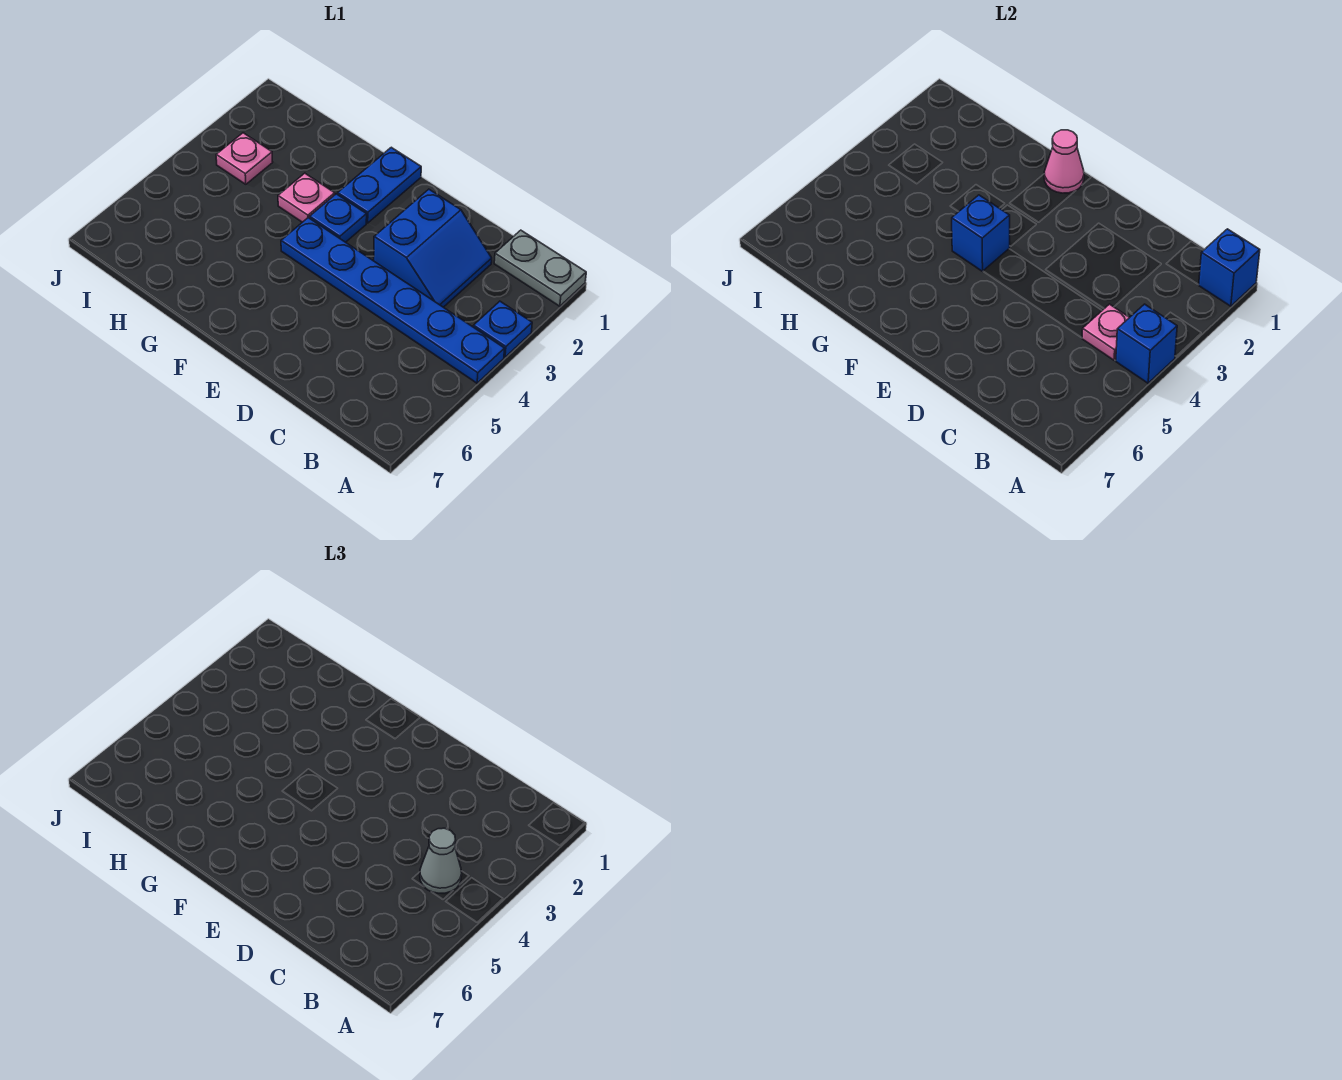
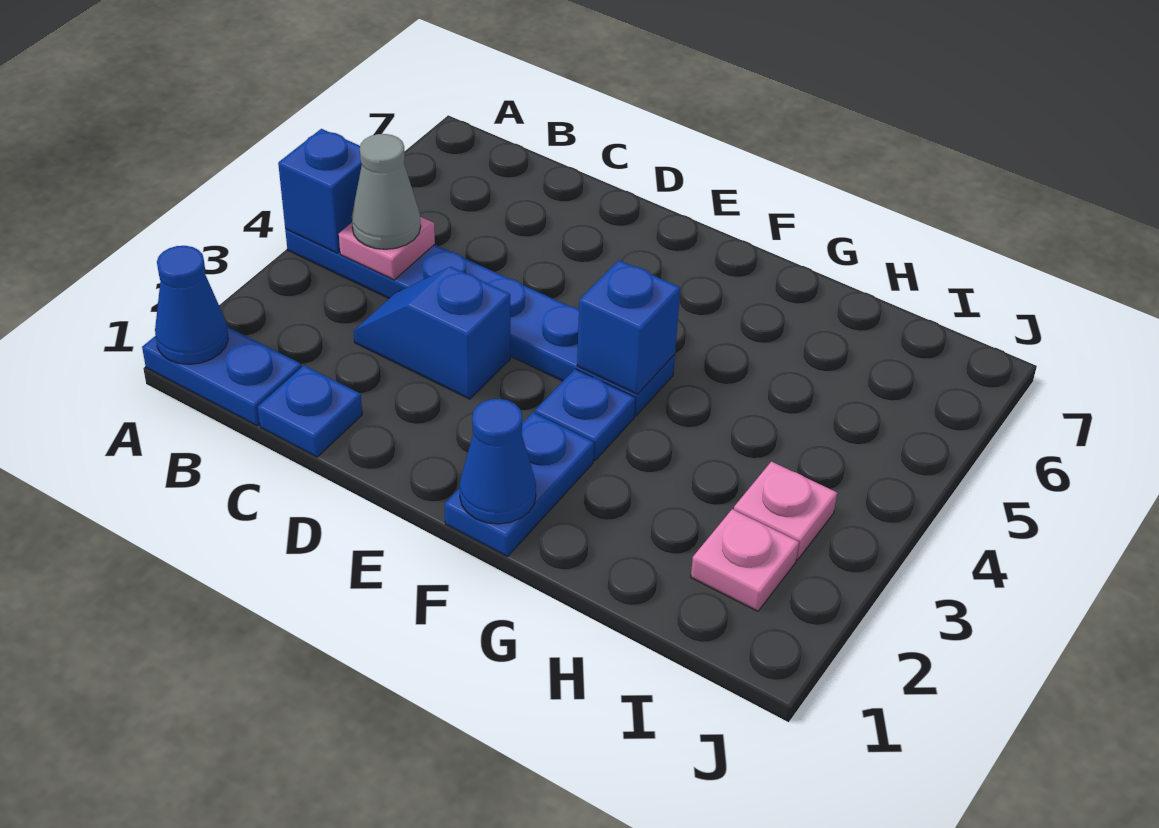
grey 1x2 plate [494,230,586,306] -> blue 1x2 plate [142,327,301,426]
blue 1x1 brick [1199,229,1260,306] -> blue 1x1 cone [155,246,228,364]
blue 1x1 plate [473,301,532,357] -> blue 1x1 plate moved to [258,365,362,457]
blue 2x2 slope [374,189,492,307] -> blue 1x2 slope [354,267,510,399]
pink 1x1 cone [1044,130,1084,193] -> blue 1x1 cone [459,399,536,524]
pink 1x1 plate [278,173,335,222] -> pink 1x1 plate moved to [691,509,799,611]

